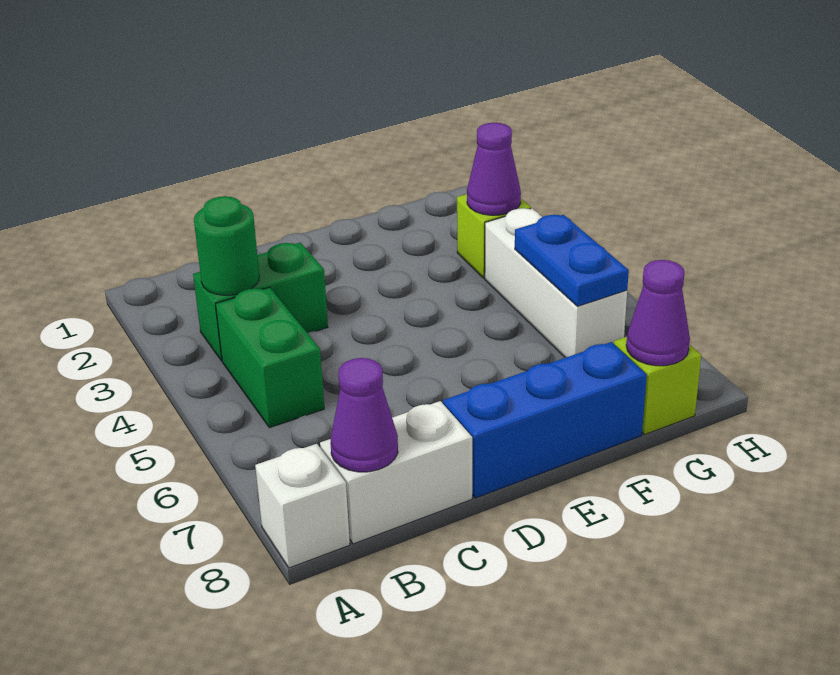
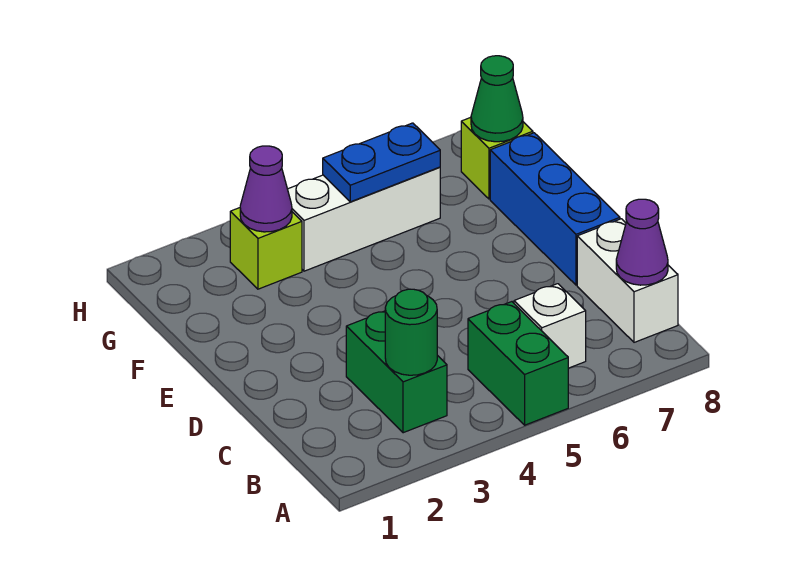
white 1x1 brick [255,444,350,568] -> white 1x1 brick moved to [514,284,586,368]
green 1x2 brick [216,287,324,428] -> green 1x2 brick turned to [468,302,568,425]
purple 1x1 cone [626,260,690,366] -> green 1x1 cone [471,56,523,142]

